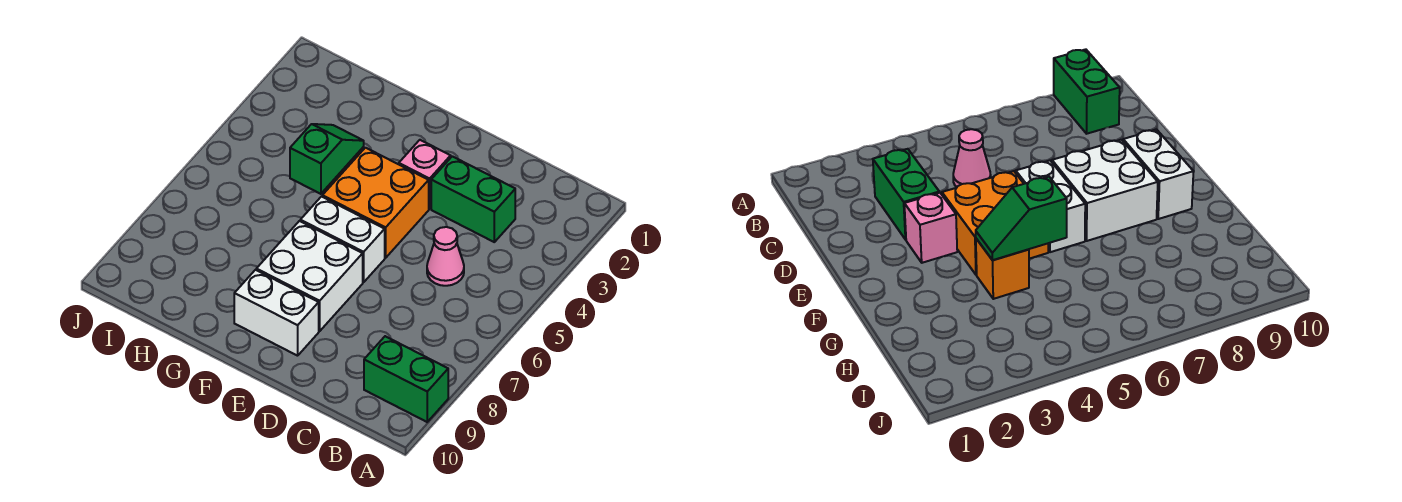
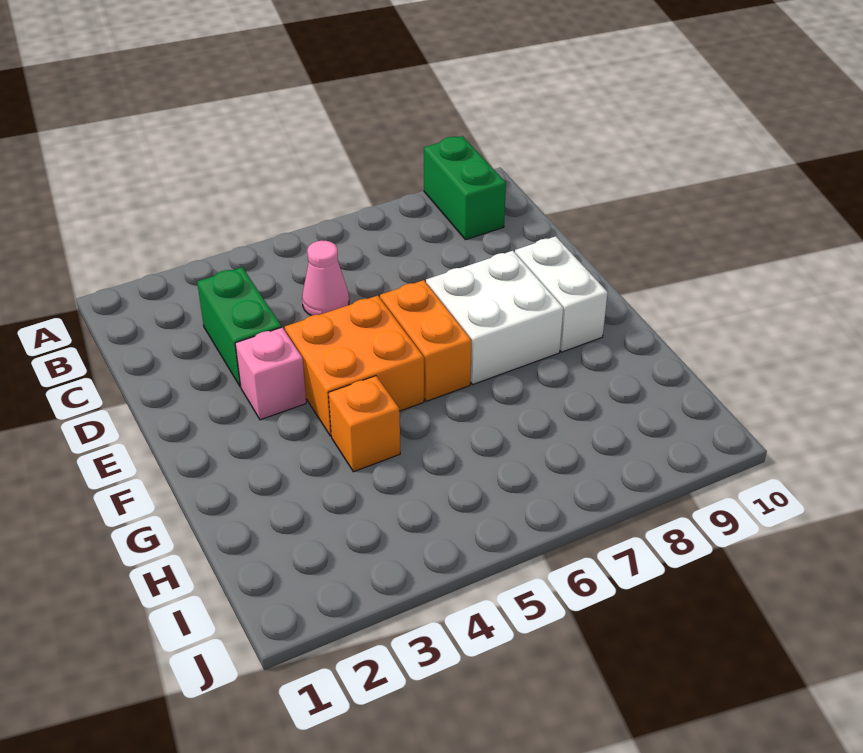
white 1x2 brick [300,197,385,282] -> orange 1x2 brick [380,280,472,401]
green 1x2 slope [290,124,364,194] -> none

